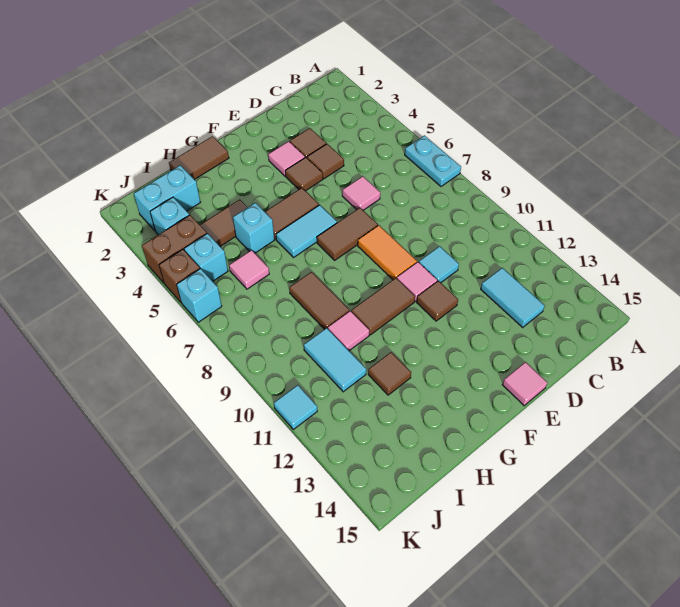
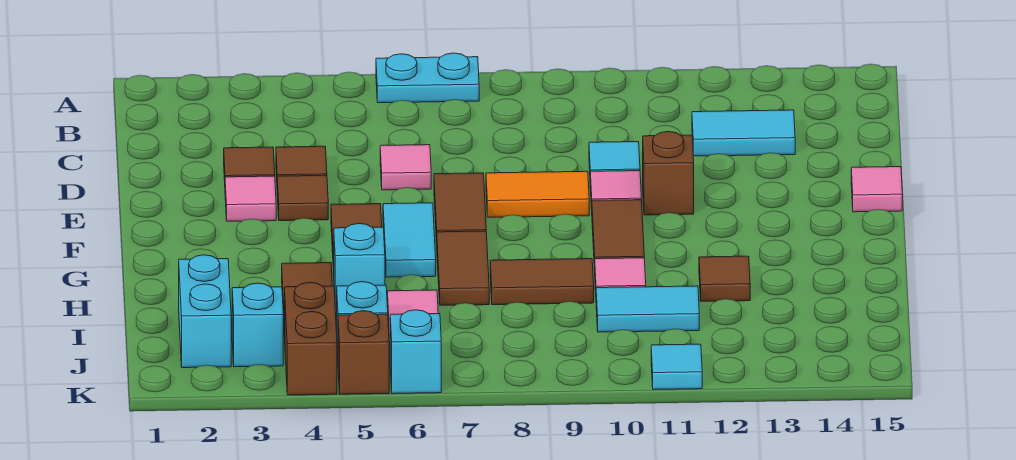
brown 1x1 tile [417,281,458,321] -> brown 1x1 brick [643,131,694,215]
brown 1x2 tile [169,136,229,180] -> brown 1x2 tile moved to [437,231,489,305]

